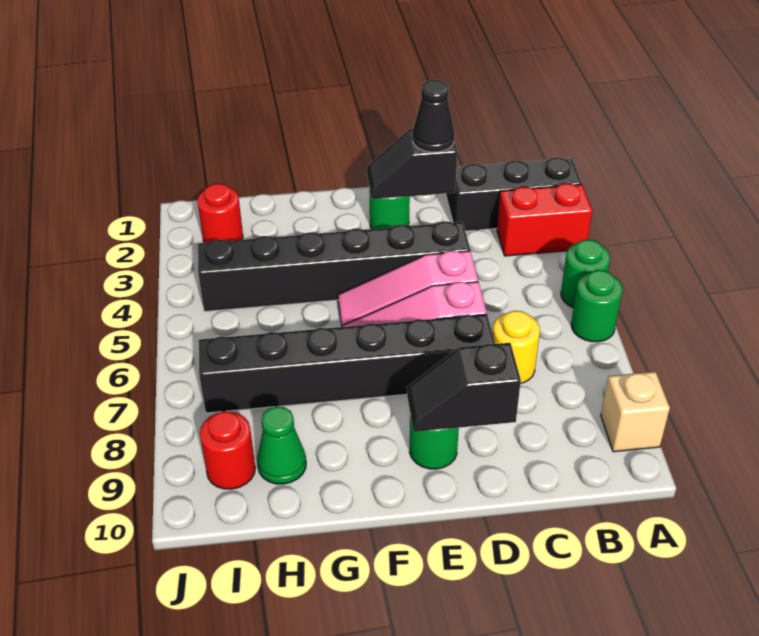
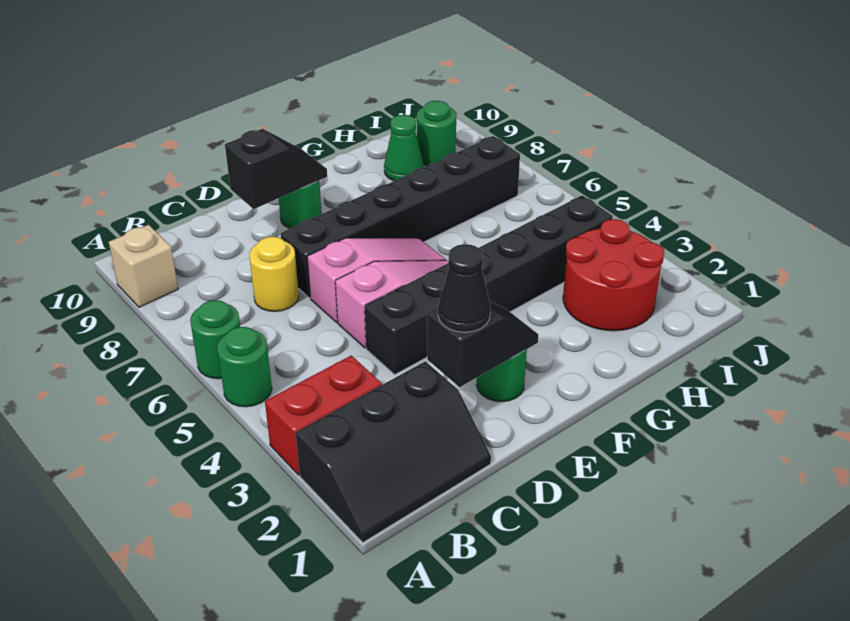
red 1x1 round brick [197,184,243,243] -> red 2x2 round brick [563,219,664,331]
red 1x1 round brick [200,411,255,489] -> green 1x1 round brick [417,101,456,166]

